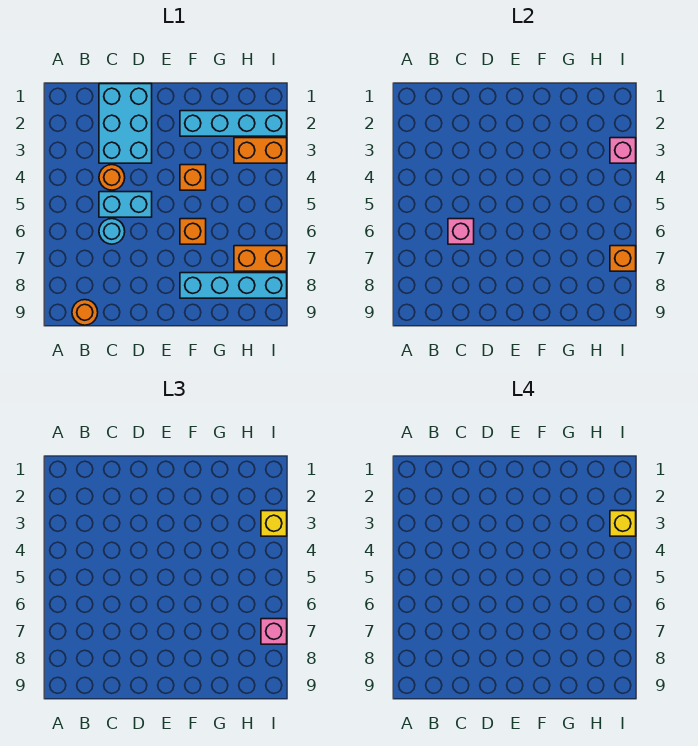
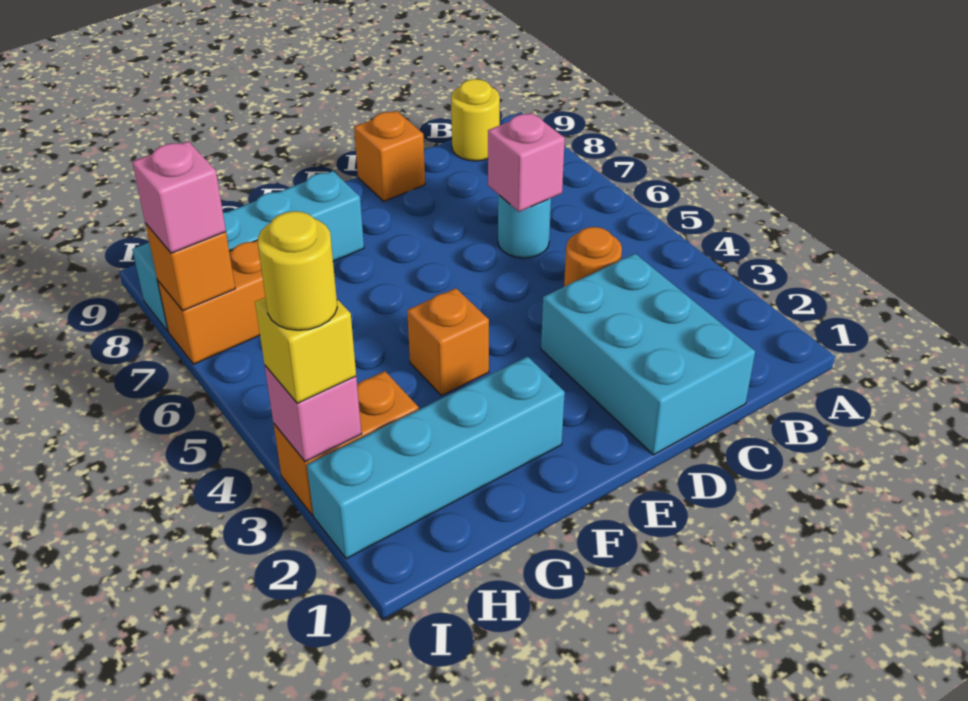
orange 1x1 round brick [72,300,98,325] -> yellow 1x1 round brick [451,79,500,161]
cyan 1x2 brick [99,192,152,217] -> none
orange 1x1 brick [180,219,206,244] -> orange 1x1 brick moved to [354,111,425,201]
yellow 1x1 brick [610,511,636,536] -> yellow 1x1 round brick [258,211,337,330]

